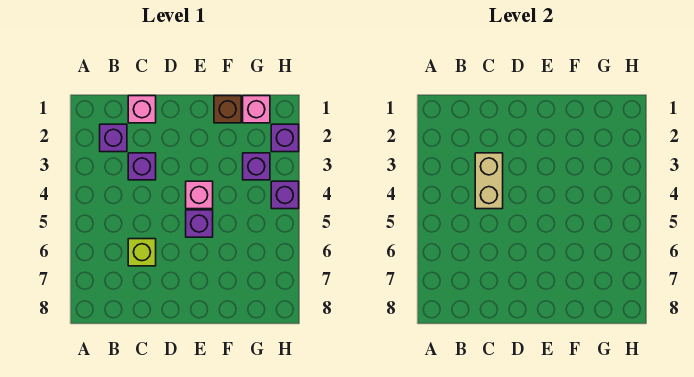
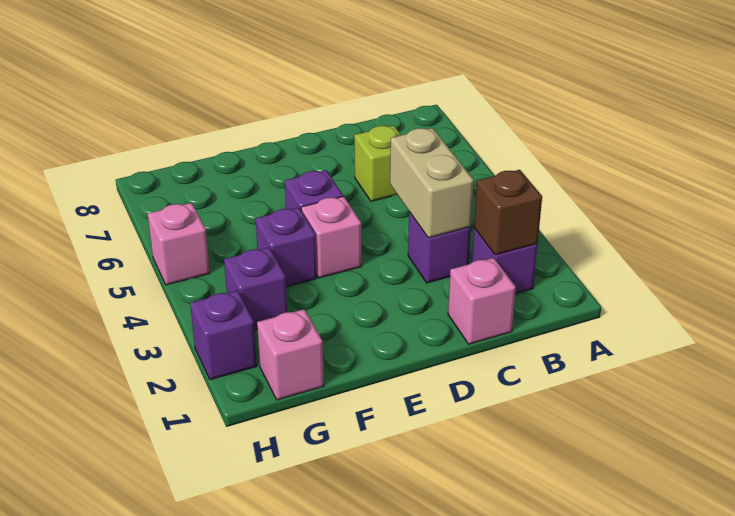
brown 1x1 brick [214,96,241,123] -> brown 1x1 brick moved to [474,170,542,255]
purple 1x1 brick [271,181,299,209] -> purple 1x1 brick moved to [255,208,317,287]
none -> pink 1x1 brick [148,203,210,285]

